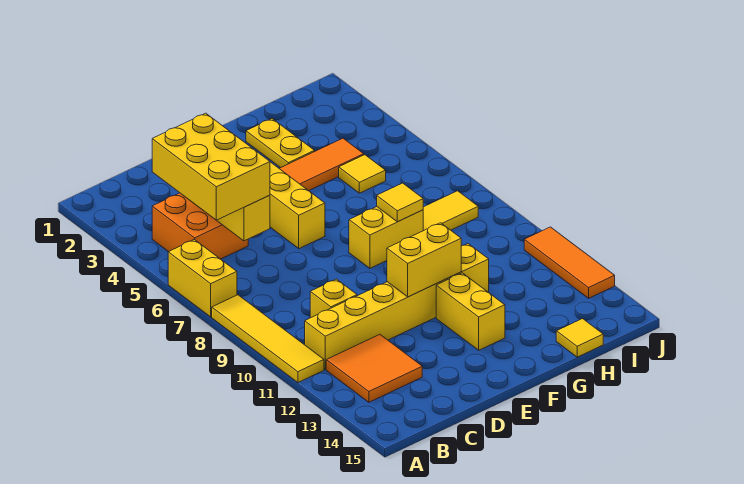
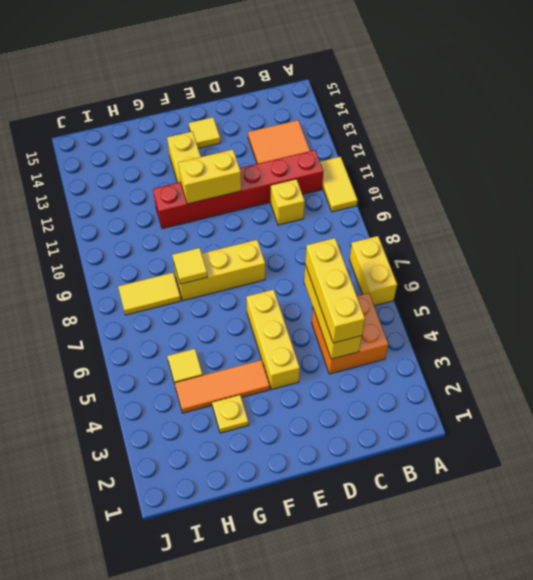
yellow 1x4 tile [212,295,324,383] -> yellow 1x2 tile [320,157,358,212]
yellow 2x3 brick [152,113,270,220] -> yellow 1x3 brick [305,238,365,343]
yellow 1x6 brick [305,244,489,370] -> red 1x6 brick [153,150,323,229]
yellow 1x2 brick [349,207,423,268] -> yellow 1x3 brick [174,240,265,301]
yellow 1x2 plate [246,119,315,168] -> yellow 1x1 plate [212,395,249,433]
yellow 1x1 tile [556,319,603,357] -> yellow 1x1 tile moved to [189,117,220,149]
orange 1x3 tile [524,227,615,298] -> none

